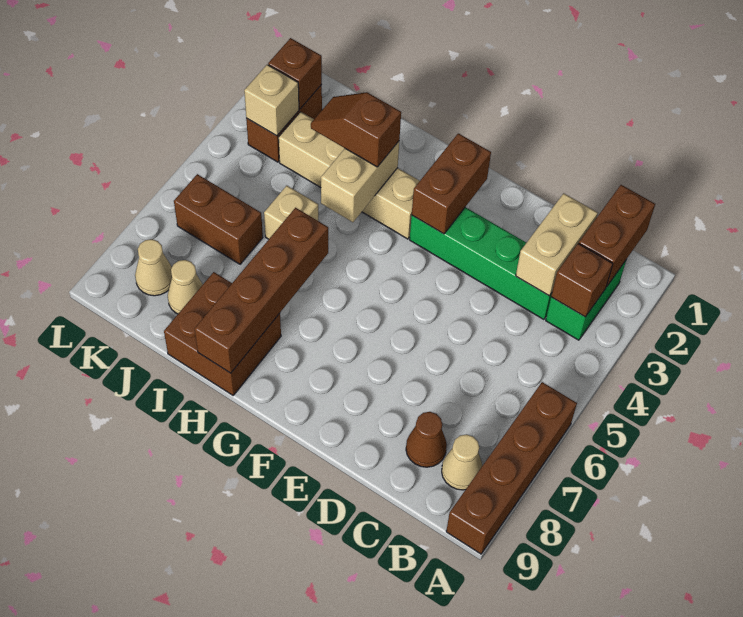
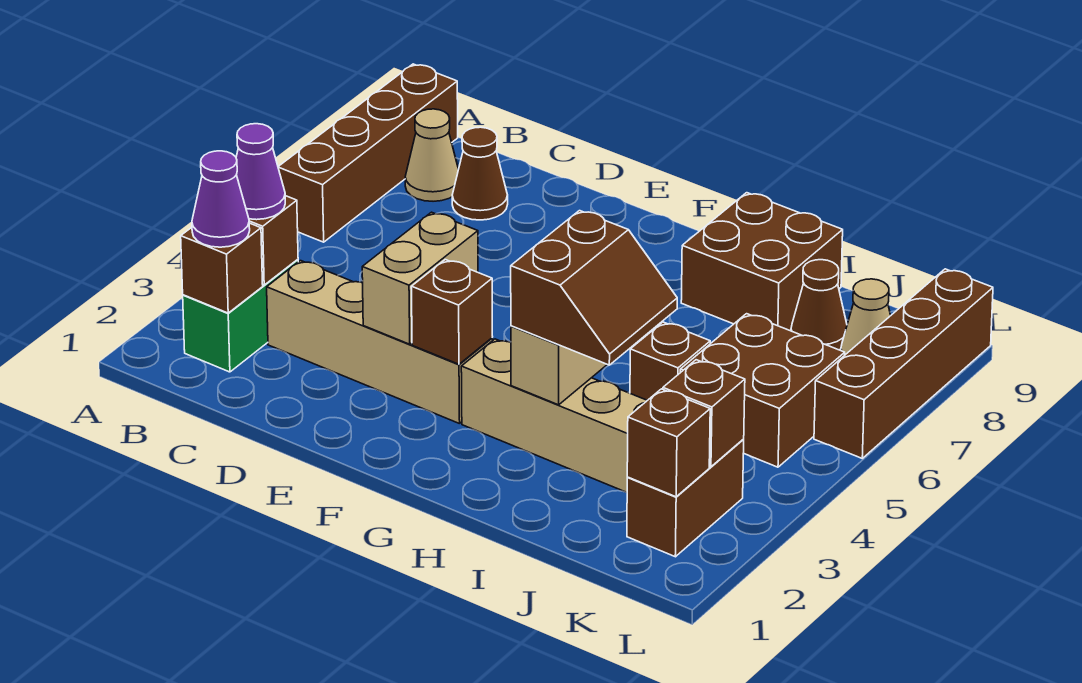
brown 1x2 brick [579,185,655,287] -> brown 1x1 brick [181,223,263,313]
none -> purple 1x1 cone [192,151,250,247]
none -> purple 1x1 cone [236,124,285,220]
tan 1x2 brick [516,193,598,296] -> tan 1x2 brick moved to [362,212,478,344]
green 1x4 brick [410,207,552,320] -> tan 1x4 brick [267,261,493,424]
brown 1x2 brick [412,133,491,234] -> brown 1x1 brick [411,260,493,364]
brown 1x2 slope [311,92,401,167] -> brown 2x2 slope [511,211,677,365]
brown 1x4 brick [195,208,328,373] -> brown 1x4 brick moved to [814,269,993,458]
tan 1x1 brick [264,186,318,239] -> brown 1x1 brick [630,322,710,400]
brown 1x2 brick [174,174,263,264] -> brown 2x2 brick [680,314,845,467]
tan 1x1 cone [168,260,203,314] -> brown 1x1 cone [791,260,847,350]
tan 1x1 brick [244,65,299,136] -> brown 1x1 brick [663,360,745,467]

